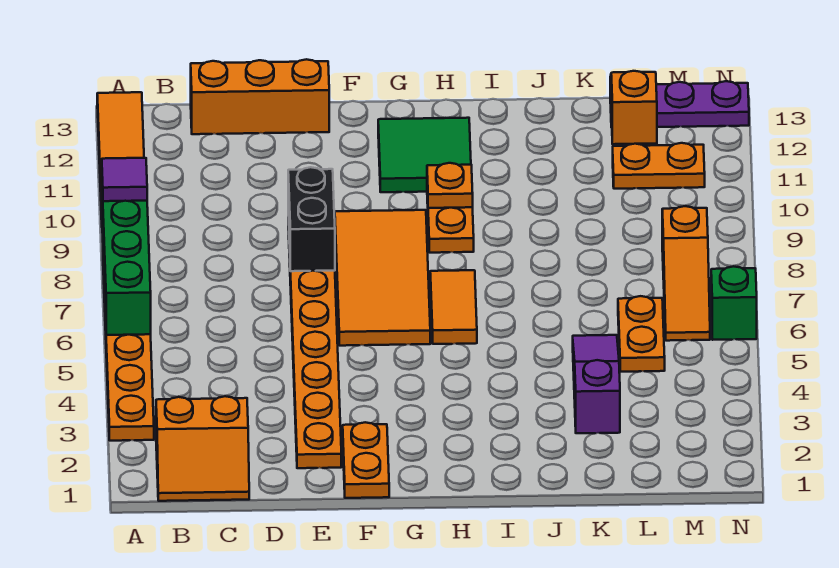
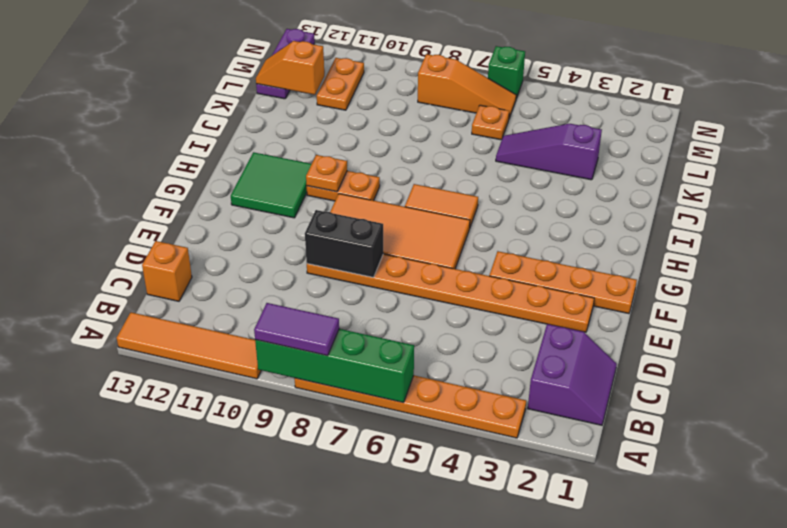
purple 1x1 tile [102,158,147,201] -> purple 1x2 tile [254,303,339,356]
orange 2x2 slope [156,396,249,501] -> purple 2x2 slope [528,324,617,425]
orange 1x3 brick [191,59,329,134] -> orange 1x1 brick [142,241,192,301]
orange 1x2 plate [343,422,389,498] -> orange 1x4 plate [489,251,637,314]
orange 1x2 plate [618,296,665,372] -> orange 1x1 plate [472,105,509,140]

